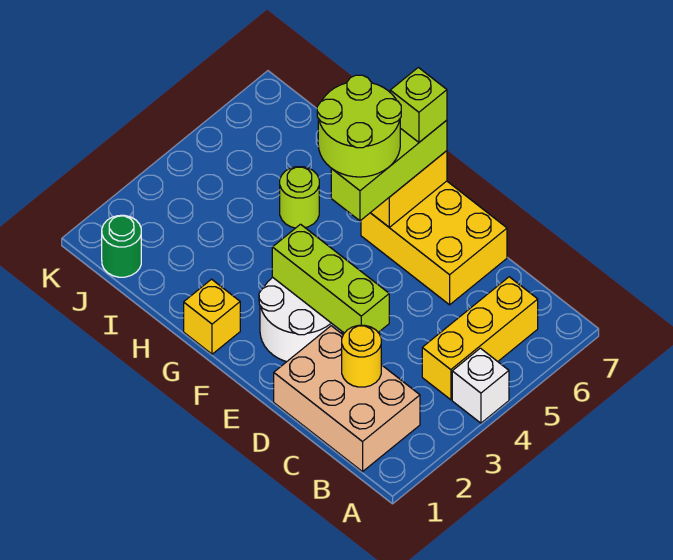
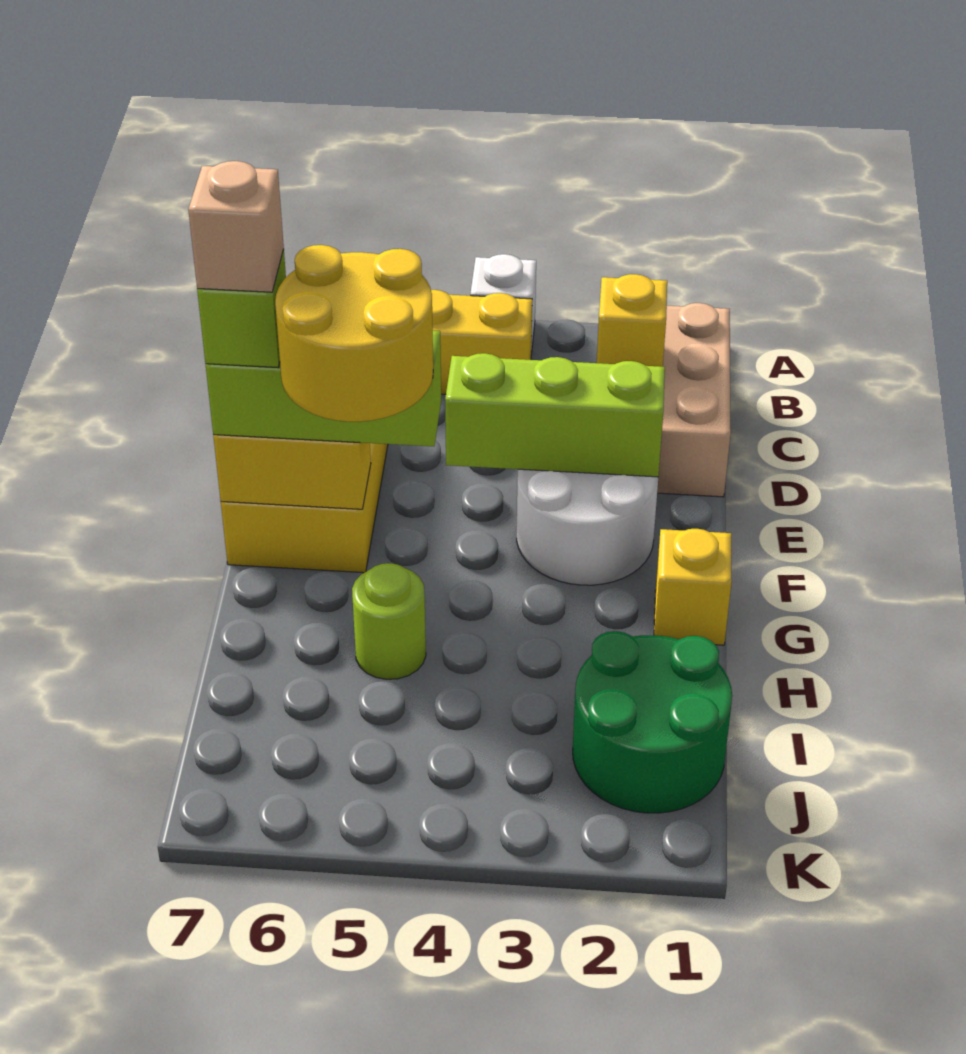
yellow 1x1 round brick [342,325,381,387] -> yellow 1x1 brick [597,274,667,367]
lime 1x3 brick [272,224,389,333] -> lime 1x3 brick turned to [445,353,665,477]
lime 2x2 round brick [317,75,401,177] -> yellow 2x2 round brick [275,245,433,422]
none -> tan 1x1 brick [188,161,284,292]
green 1x1 round brick [102,215,141,277] -> green 2x2 round brick [573,631,732,813]

